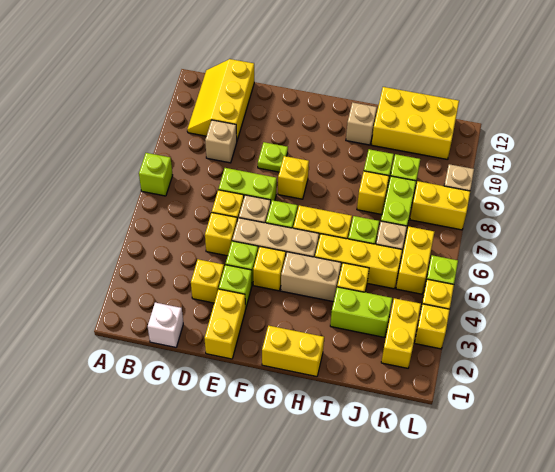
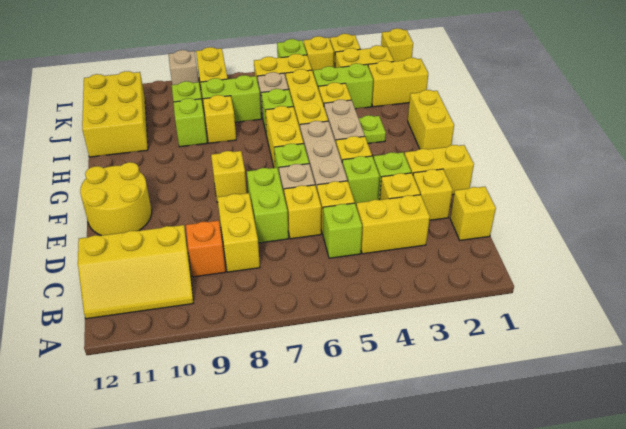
lime 1x1 brick [139,153,173,196] -> lime 1x1 brick moved to [323,203,362,258]
white 1x1 brick [148,303,183,347] -> yellow 1x1 brick [450,187,496,240]
none -> yellow 1x2 brick [356,195,430,254]
none -> yellow 1x2 brick [217,193,260,272]
tan 1x1 brick [205,120,237,163] -> orange 1x1 brick [186,221,226,277]
none -> yellow 1x1 brick [413,169,453,220]
lime 1x1 plate [258,142,288,172] -> lime 1x1 plate moved to [359,115,386,143]
none -> yellow 2x2 round brick [80,162,152,236]
tan 1x1 brick [346,102,377,145] -> none
lime 1x2 brick [330,287,392,337] -> lime 1x2 brick turned to [313,63,373,109]
none -> yellow 1x2 brick [368,58,428,107]
none -> yellow 1x1 brick [381,28,413,61]

